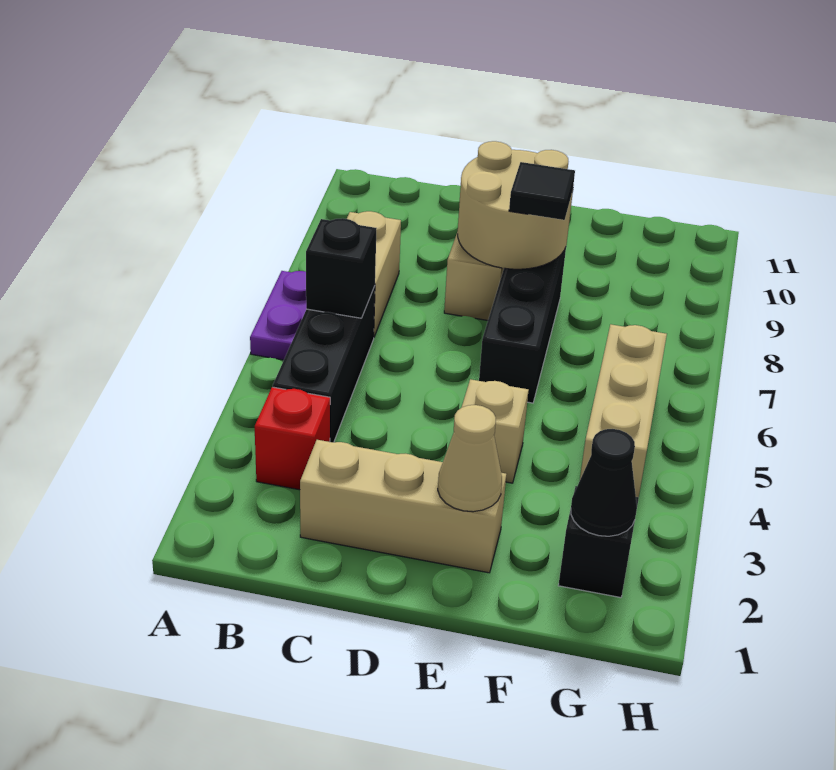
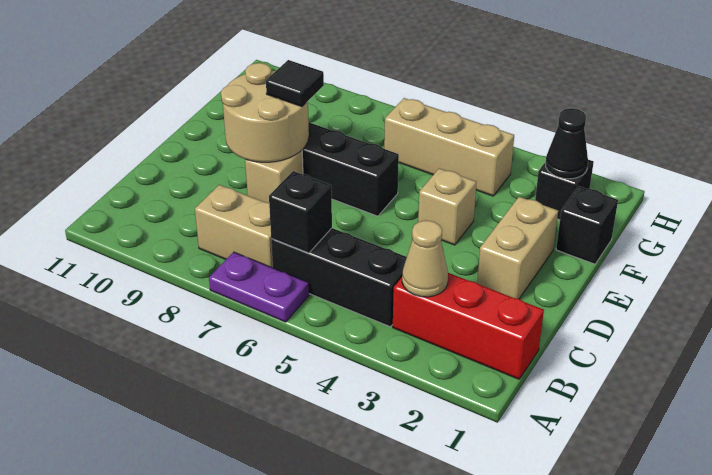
red 1x1 brick [255,387,330,490] -> red 1x3 brick [393,273,544,379]
tan 1x3 brick [300,440,506,573] -> tan 1x2 brick [477,197,558,299]
tan 1x1 cone [438,405,502,512] -> tan 1x1 cone moved to [402,220,448,297]
none -> black 1x1 brick [556,186,618,264]

